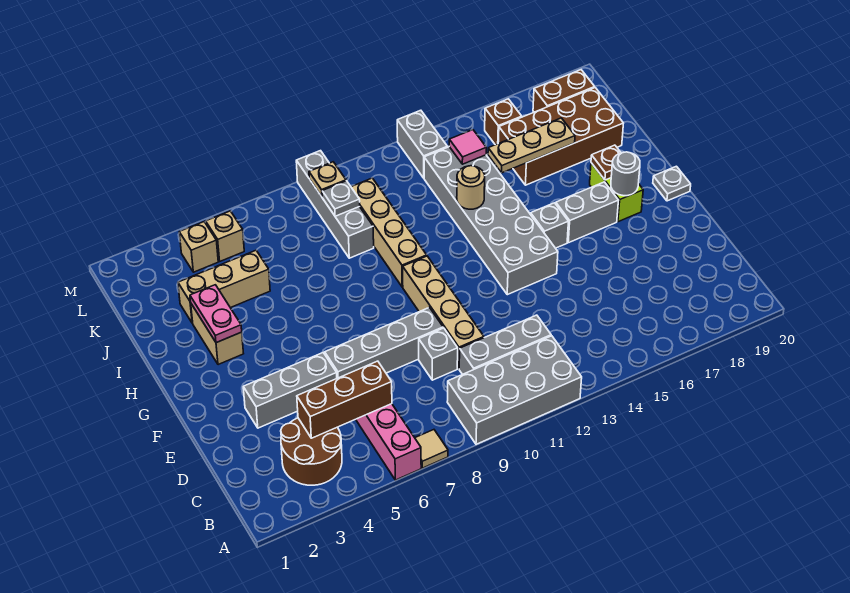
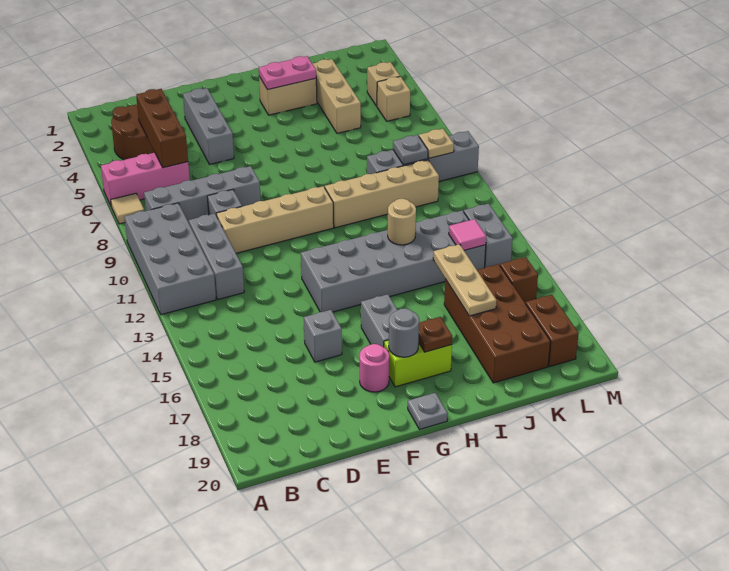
grey 1x4 brick [325,307,443,378] -> grey 1x4 brick turned to [144,166,261,223]
none -> pink 1x1 round brick [359,344,389,392]
grey 1x1 brick [531,203,568,248] -> grey 1x1 brick moved to [304,310,342,362]
grey 1x2 brick [397,110,447,178] -> grey 1x2 brick turned to [464,203,513,268]

